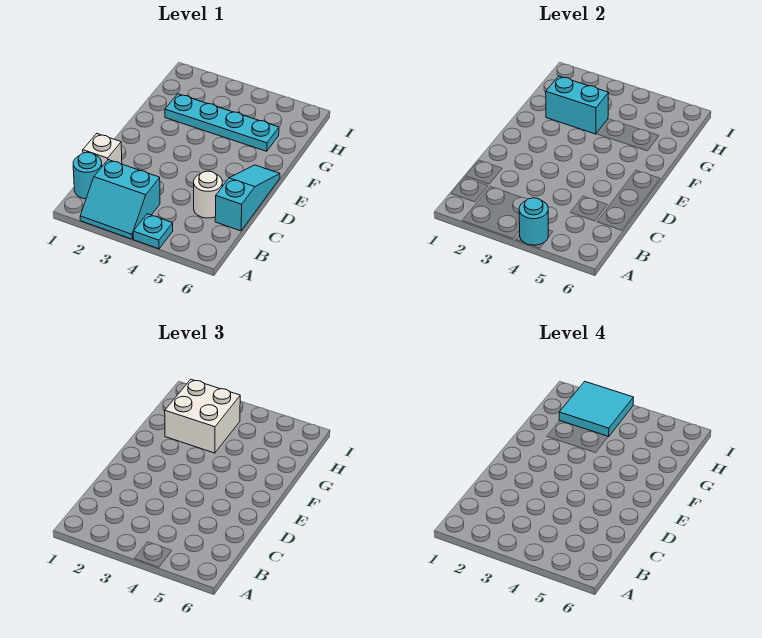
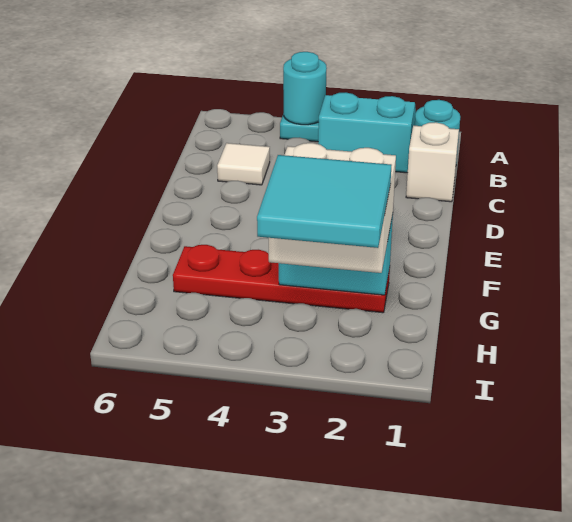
white 1x1 round brick [194,171,222,218] -> white 1x1 tile [217,143,270,185]
cyan 1x3 slope [215,165,280,231] -> none
cyan 1x4 plate [165,94,279,151] -> red 1x4 plate [173,245,390,313]

